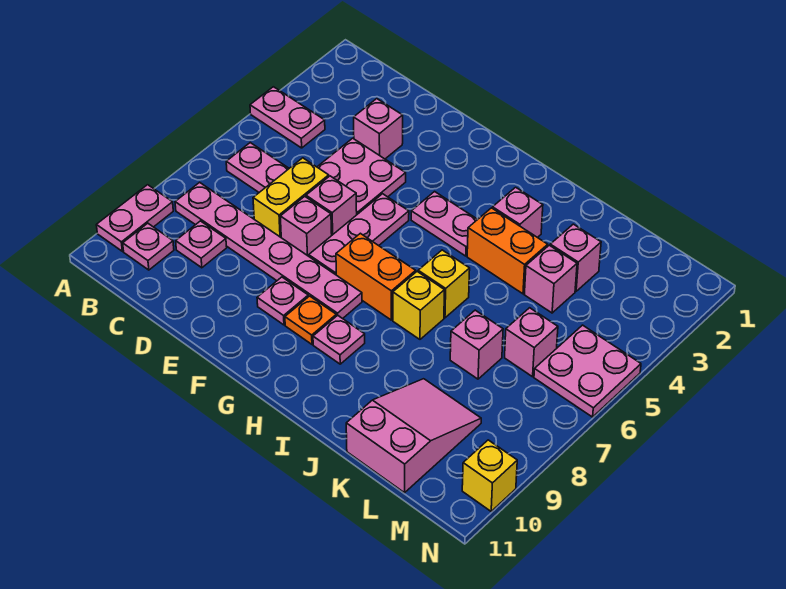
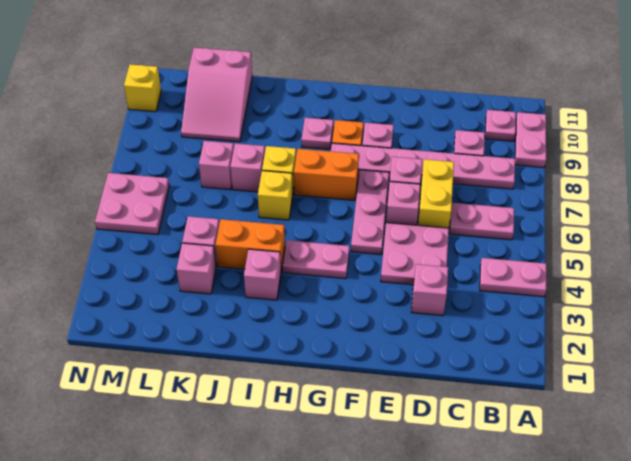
pink 1x1 brick [505,308,558,377] -> pink 1x1 brick moved to [230,143,265,192]

